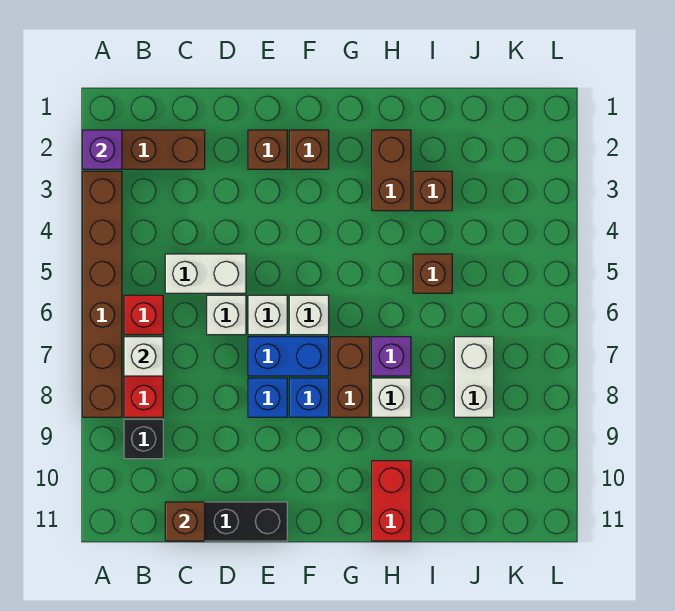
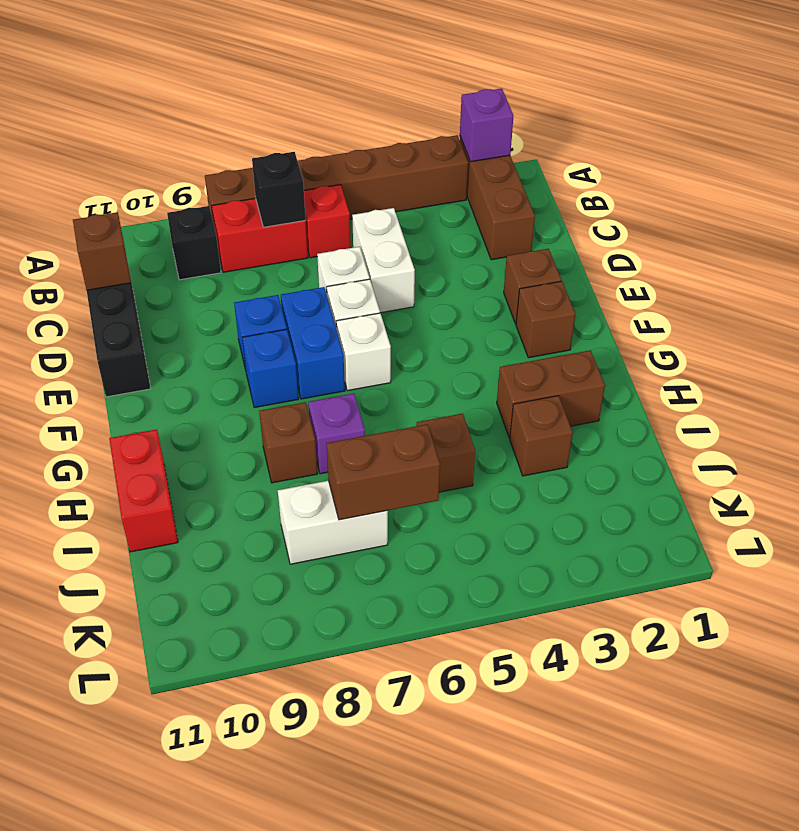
white 1x1 brick [124,337,163,376] -> black 1x1 brick [252,152,306,227]
brown 1x2 brick [331,337,370,417] -> brown 1x2 brick moved to [326,424,440,520]
white 1x1 brick [372,378,411,417] -> brown 1x1 brick [259,402,317,483]
red 1x2 brick [372,461,411,541] -> red 1x2 brick turned to [109,429,178,552]

